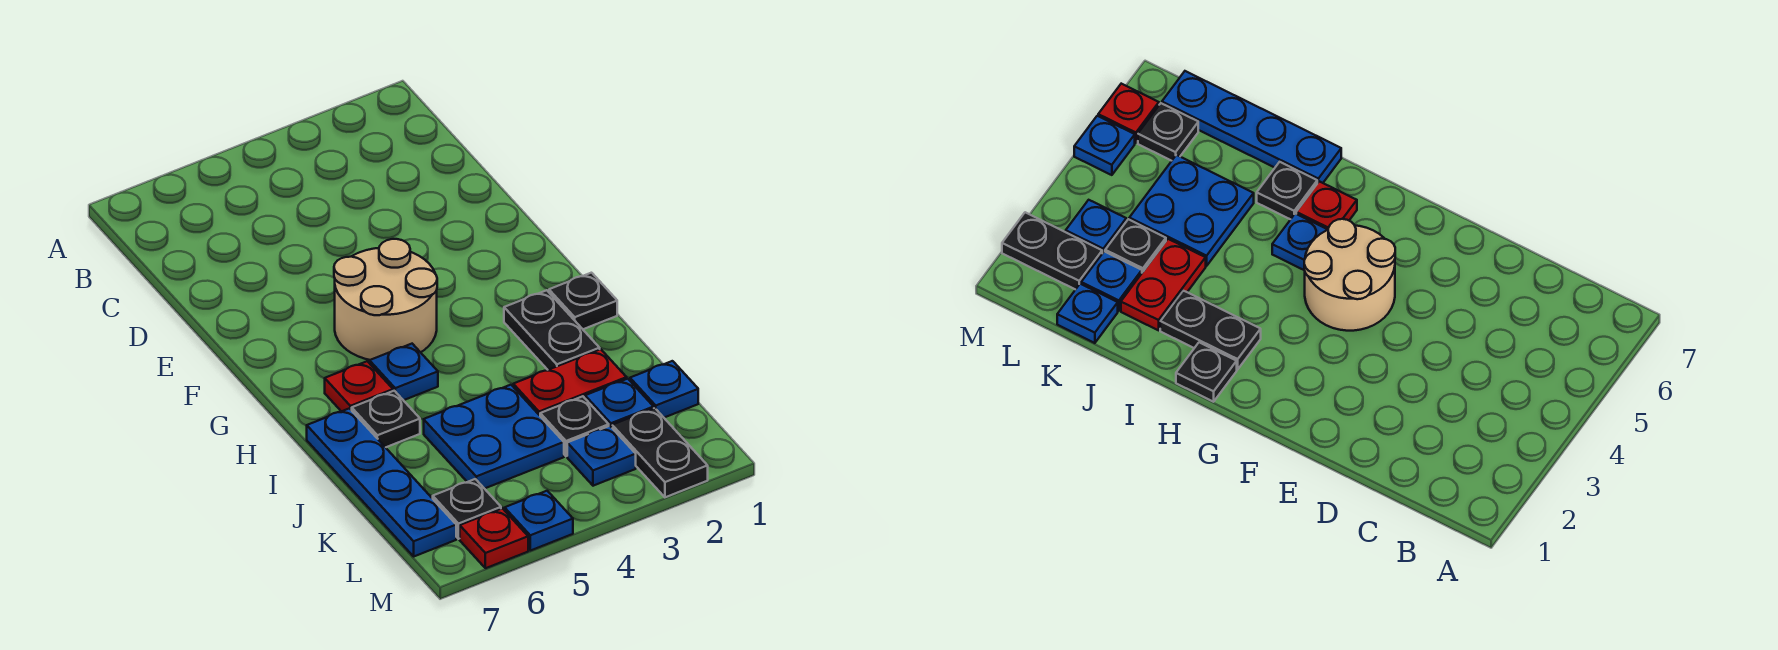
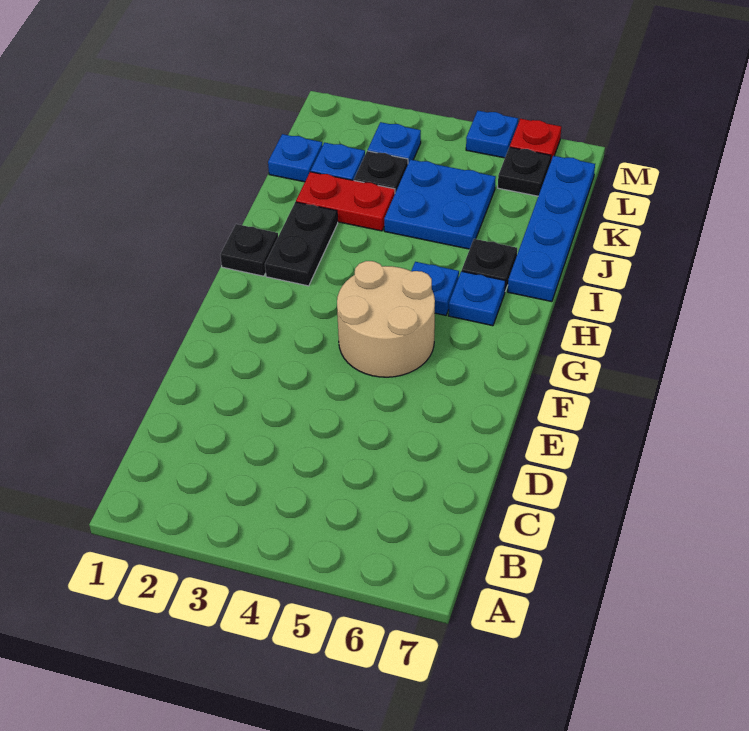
red 1x1 plate [325,361,393,411] -> blue 1x1 plate [449,271,505,326]
black 1x2 plate [612,408,708,497] -> none

